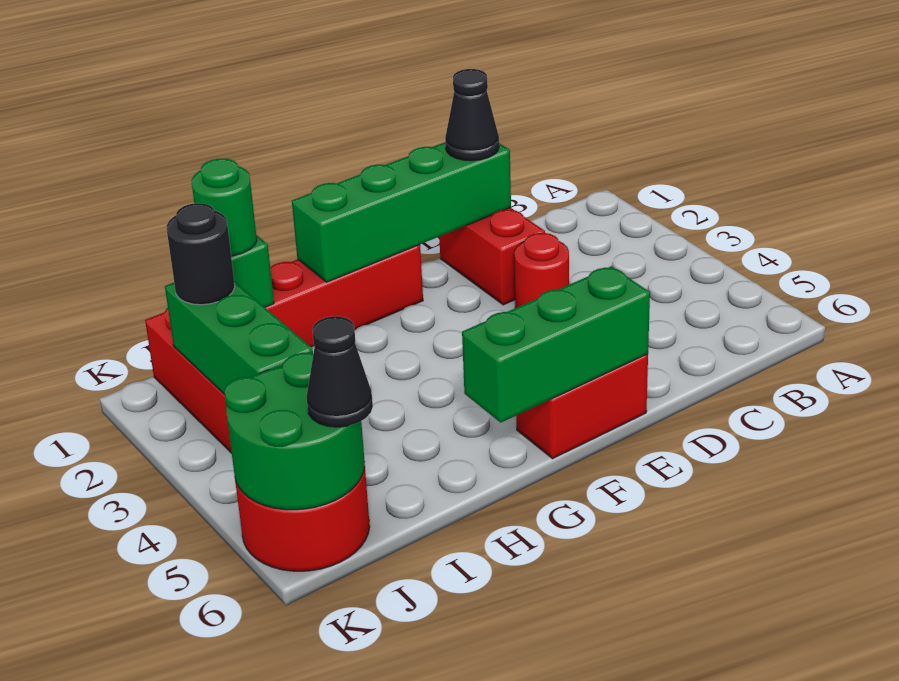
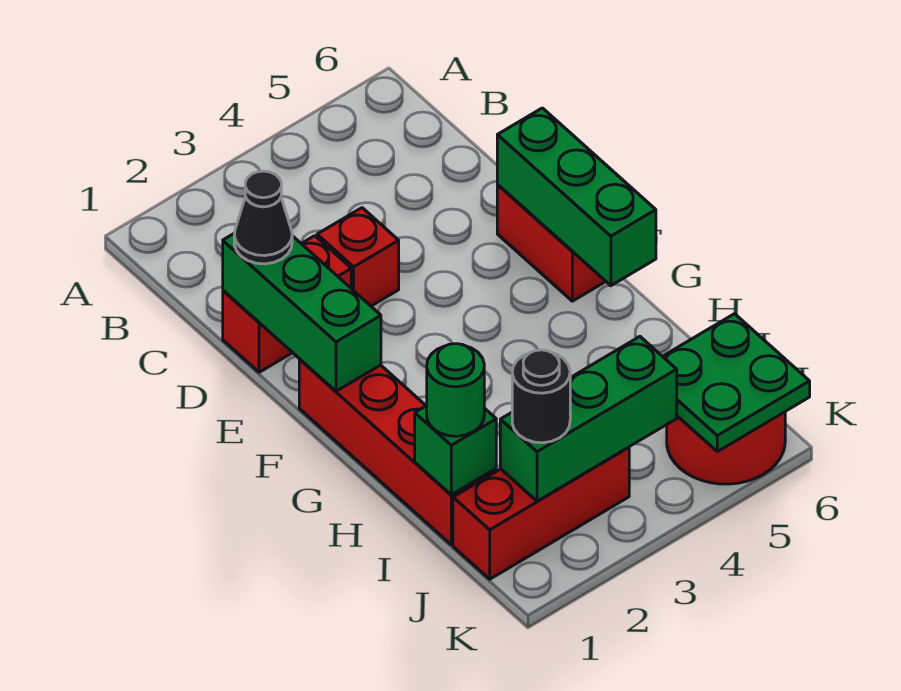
green 1x4 brick [292,142,511,282] -> green 1x3 brick [223,233,381,391]
red 1x1 round brick [514,233,569,308] -> red 1x1 brick [317,208,399,306]
green 2x2 round brick [225,353,365,510] -> green 2x2 plate [663,314,810,452]
black 1x1 cone [307,316,373,427] -> none

